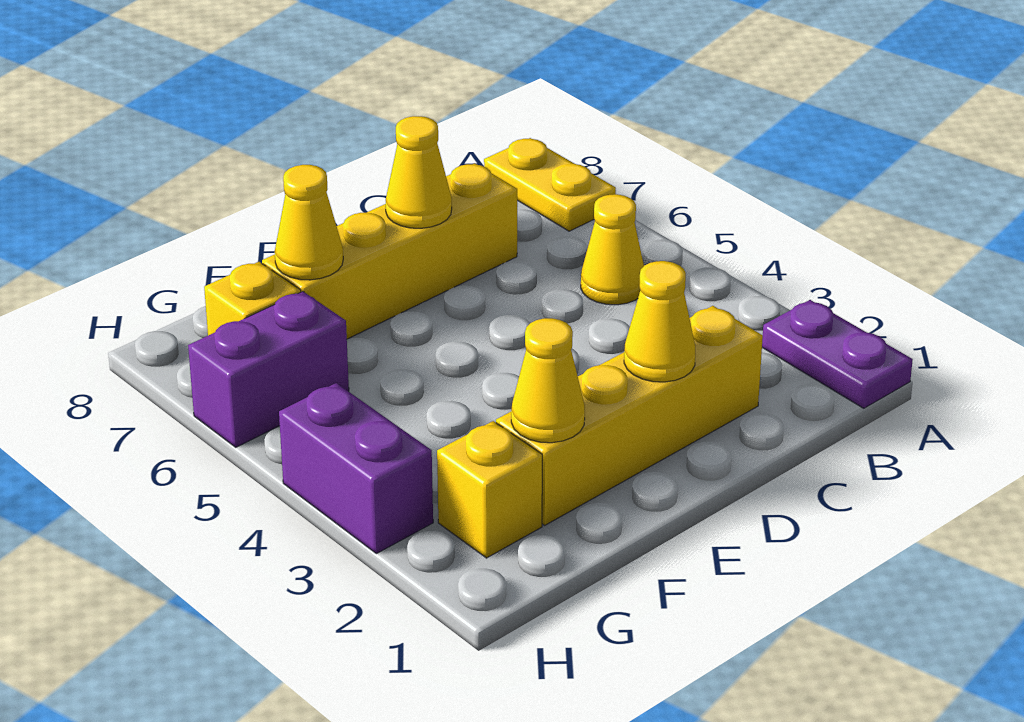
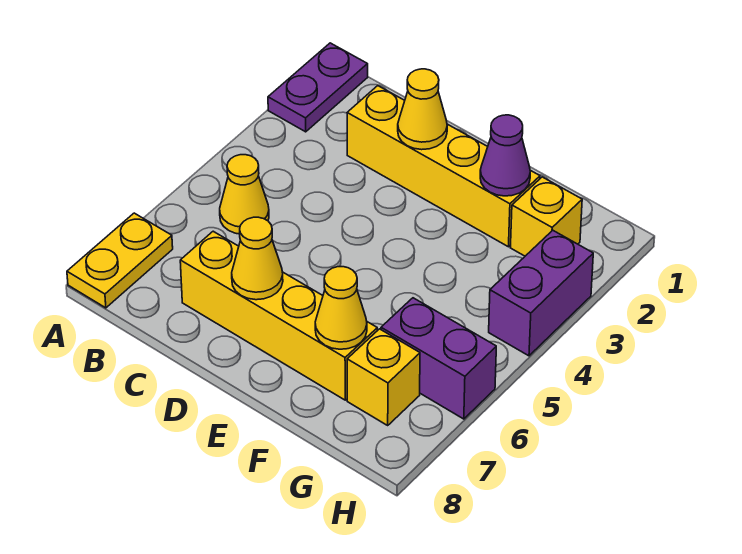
yellow 1x1 cone [511,318,585,443] -> purple 1x1 cone [480,115,530,196]

